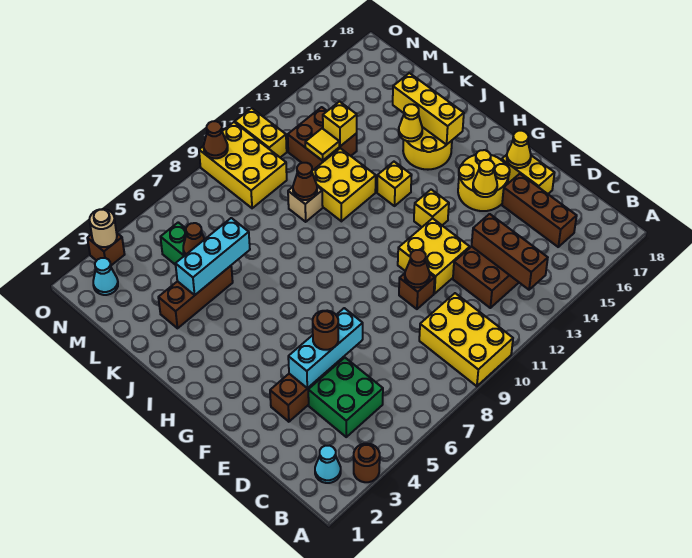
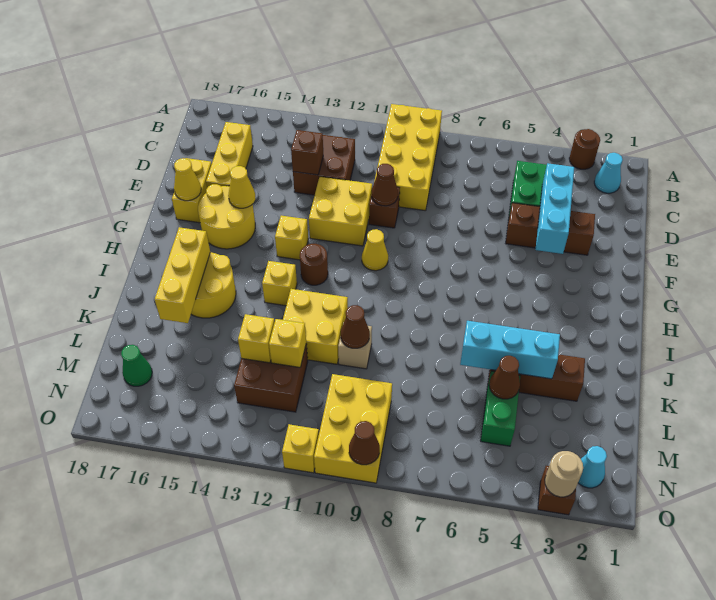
yellow 2x3 brick [419,293,513,386] -> yellow 2x4 brick [374,104,442,211]
brown 1x3 brick [472,214,548,290] -> brown 1x1 brick [291,130,323,175]
brown 1x3 brick [502,174,577,247] -> yellow 1x3 brick [206,122,253,188]
cyan 1x3 brick [288,308,363,388] -> cyan 1x3 brick turned to [535,163,574,254]
brown 1x1 round brick [313,311,338,350] -> brown 1x1 round brick moved to [300,244,328,285]
yellow 1x1 cone [399,104,422,141] -> yellow 1x1 cone moved to [362,229,388,271]
yellow 1x1 tile [305,128,339,161] -> yellow 1x1 brick [269,319,306,367]
none -> green 1x1 cone [121,345,152,386]
yellow 1x2 brick [235,108,287,158] -> yellow 1x1 brick [282,424,319,473]

